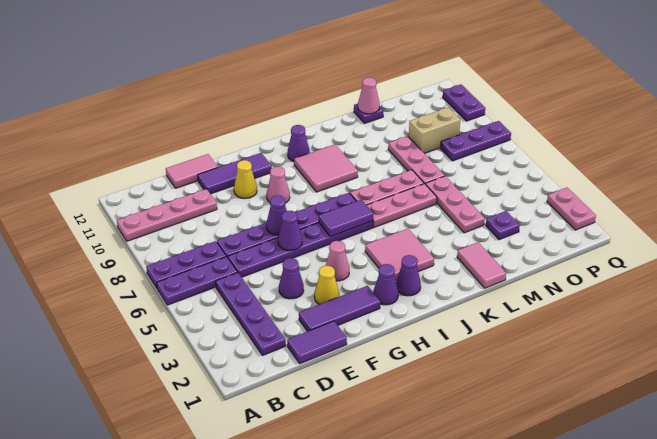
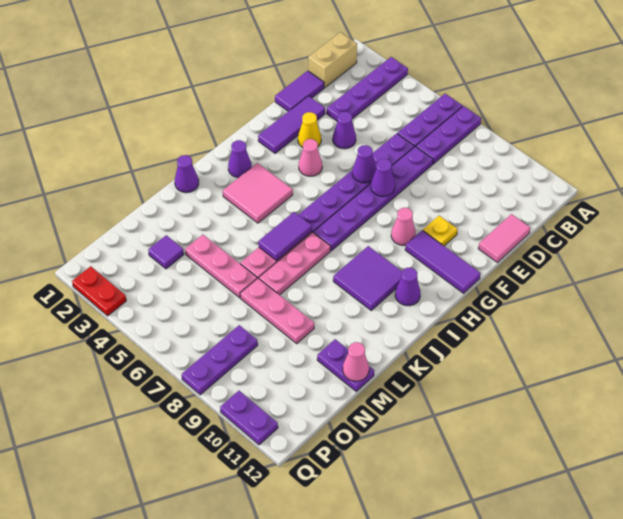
pink 1x4 plate [117,189,217,241] -> none
purple 1x4 plate [216,273,286,356] -> purple 1x4 plate turned to [327,57,408,122]
purple 1x3 tile [198,153,272,194] -> purple 1x3 tile turned to [405,230,481,293]
yellow 1x1 cone [234,160,257,198] -> yellow 1x1 plate [423,216,458,246]
purple 1x1 cone [373,264,398,305] -> purple 1x1 cone moved to [175,155,199,193]
purple 1x2 tile [319,200,373,237] -> purple 1x2 tile moved to [258,212,312,261]
pink 2x2 tile [294,144,358,192] -> purple 2x2 tile [333,246,402,310]
pink 1x2 tile [457,242,506,288] -> none
purple 1x1 plate [354,104,384,123] -> purple 1x2 plate [317,339,374,391]
purple 1x1 plate [486,211,520,240] -> purple 1x1 tile [148,235,184,269]
tan 1x2 brick [408,107,460,153] -> tan 1x2 brick moved to [308,32,357,88]
pink 1x2 plate [547,188,596,230] -> red 1x2 plate [72,266,126,316]

